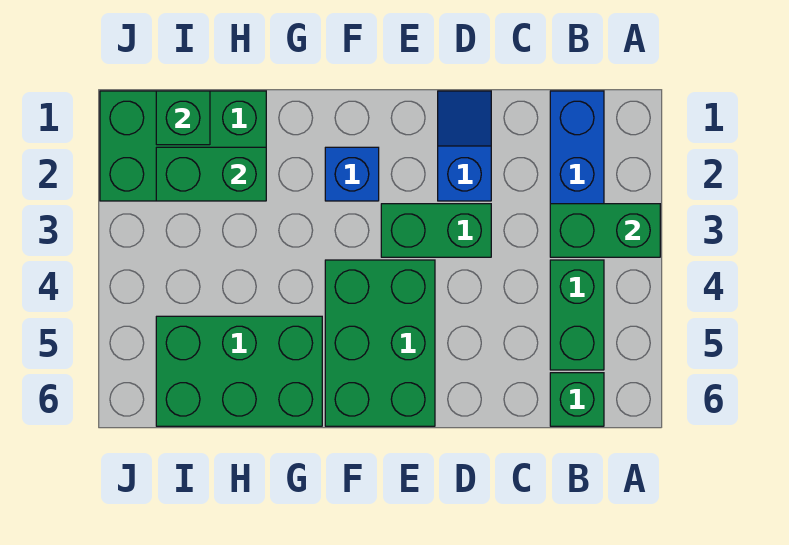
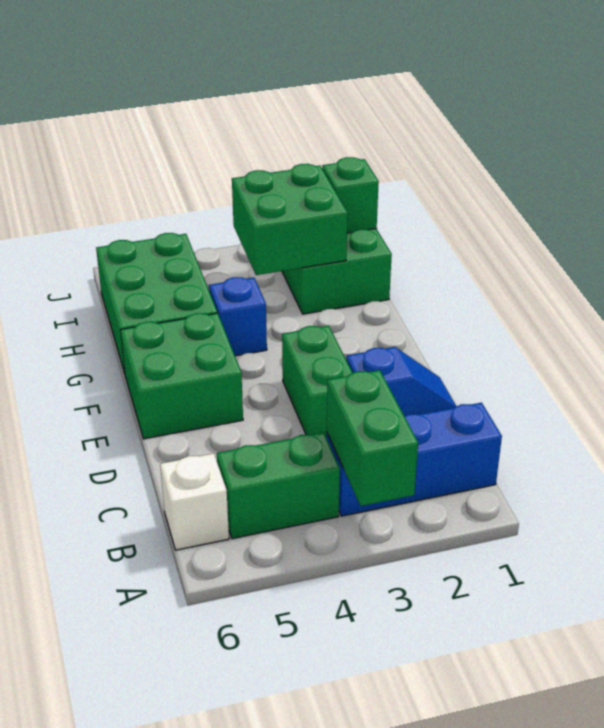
green 1x1 brick [550,373,604,426] -> white 1x1 brick [160,453,229,550]
green 2x3 brick [325,260,435,426] -> green 2x2 brick [120,313,243,439]
blue 1x1 brick [325,147,379,201] -> blue 1x1 brick moved to [209,277,267,356]
green 1x2 brick [156,147,266,201] -> green 2x2 brick [232,164,348,275]

